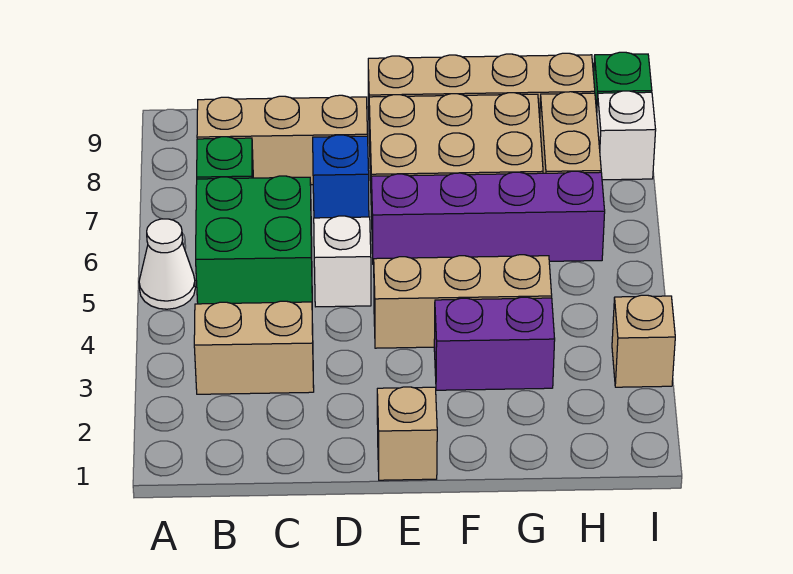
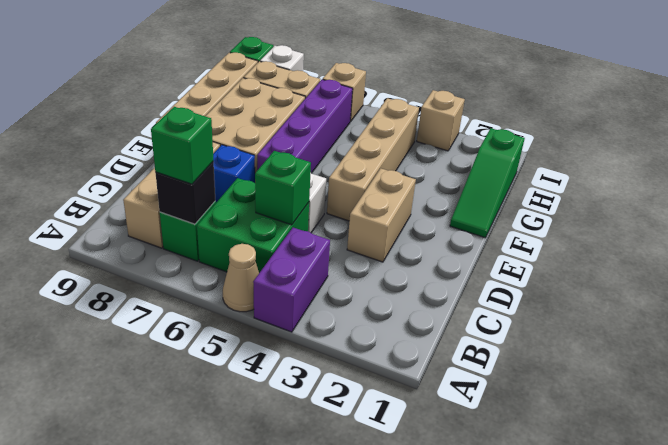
white 1x1 cone [139,219,195,309] -> tan 1x1 cone [223,244,259,312]
tan 1x2 brick [194,301,314,394] -> tan 1x2 brick moved to [347,168,416,262]
none -> black 1x1 brick [155,162,215,224]
none -> green 1x1 brick [151,107,213,184]
none -> green 1x1 brick [255,151,311,225]
tan 1x1 brick [377,387,437,480] -> tan 1x1 brick moved to [323,63,366,122]
tan 1x3 brick [374,255,552,348] -> tan 1x4 brick [327,98,419,221]
none -> green 1x3 slope [450,128,525,238]
purple 1x2 brick [434,297,555,390] -> purple 1x2 brick moved to [253,228,330,332]

